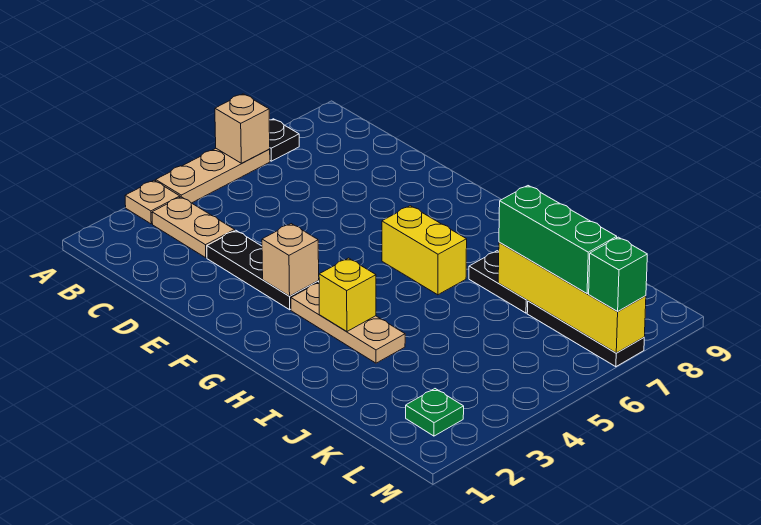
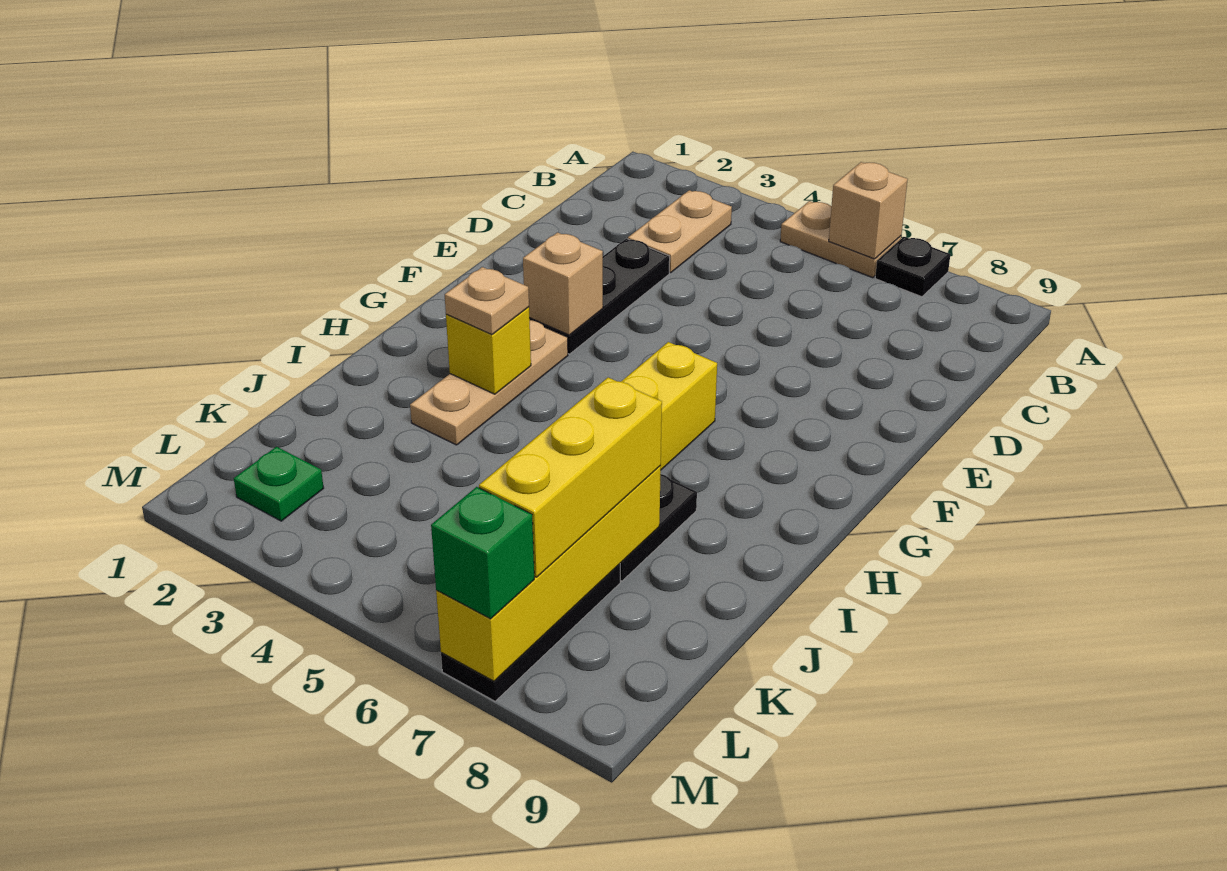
tan 1x1 plate [125,180,180,224] -> tan 1x1 plate moved to [445,267,529,335]
tan 1x3 plate [156,149,270,203] -> tan 1x2 plate [780,201,901,278]
green 1x3 brick [499,186,617,293] -> yellow 1x3 brick [479,377,662,577]

